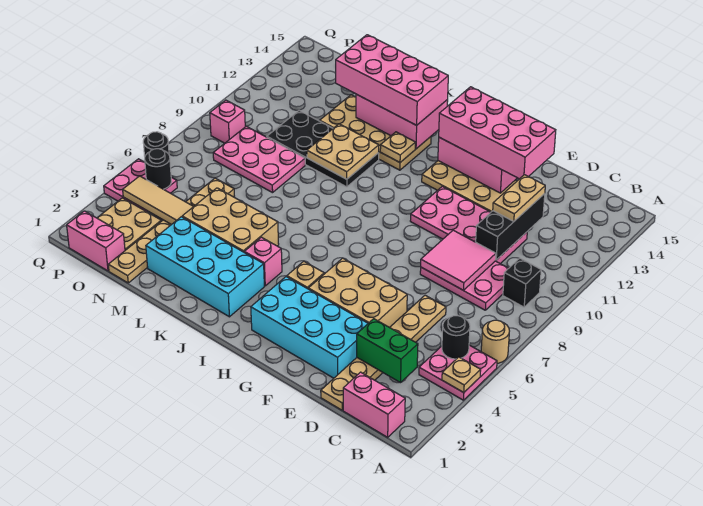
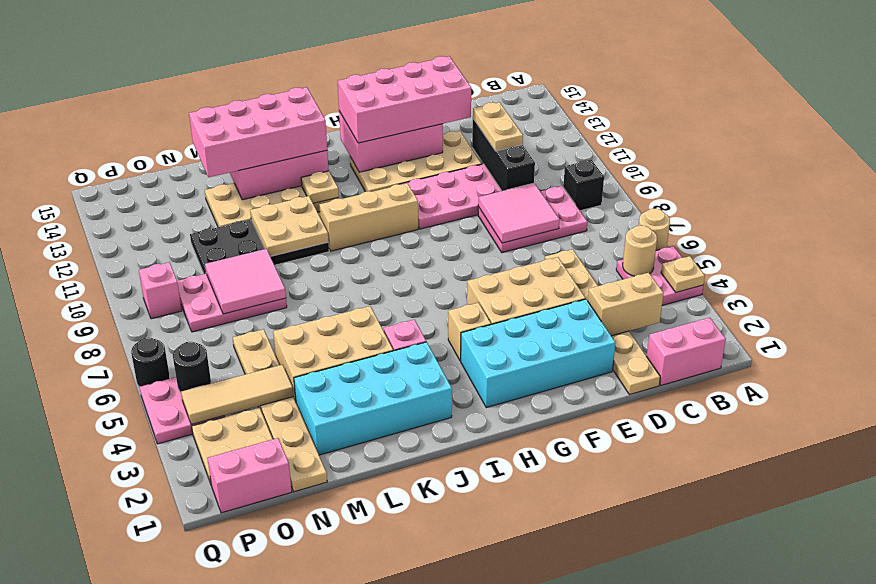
black 1x1 round brick [442,316,470,359] -> tan 1x1 round brick [623,225,657,276]
green 1x2 brick [357,319,418,383] -> tan 1x2 brick [588,273,664,336]
none -> tan 1x3 brick [319,183,418,251]
none -> pink 2x2 tile [205,249,286,314]

